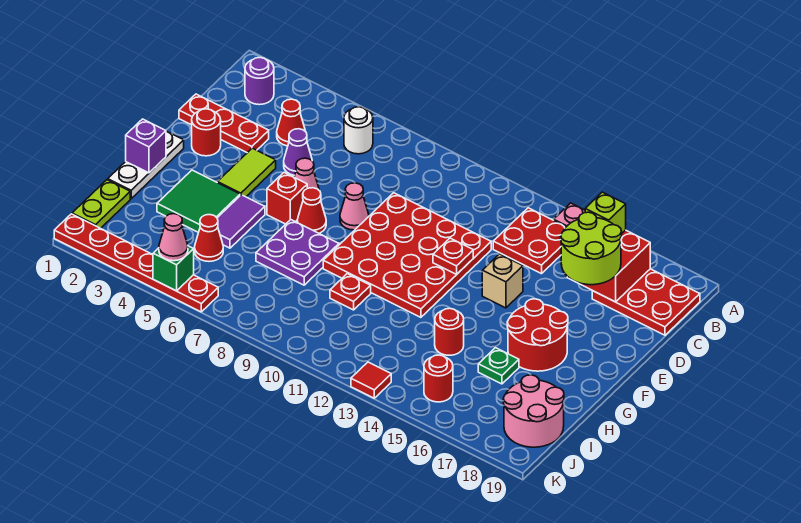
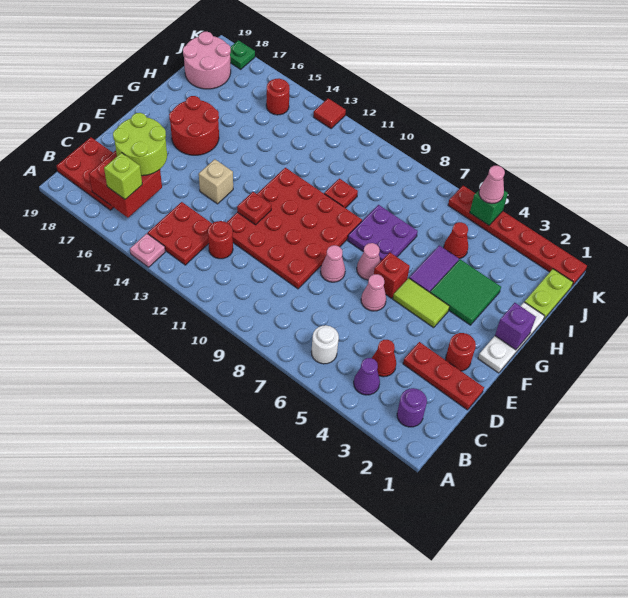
purple 1x1 cone [284,129,312,175] -> purple 1x1 cone moved to [354,358,380,395]
lime 1x2 tile [217,148,276,197] -> lime 1x2 tile turned to [393,278,450,328]
red 1x1 cone [297,188,326,233] -> pink 1x1 cone [357,243,380,280]
red 1x1 round brick [435,308,464,355] -> red 1x1 round brick moved to [208,221,233,259]
green 1x1 plate [478,348,519,384] -> green 1x1 plate moved to [230,40,255,69]

